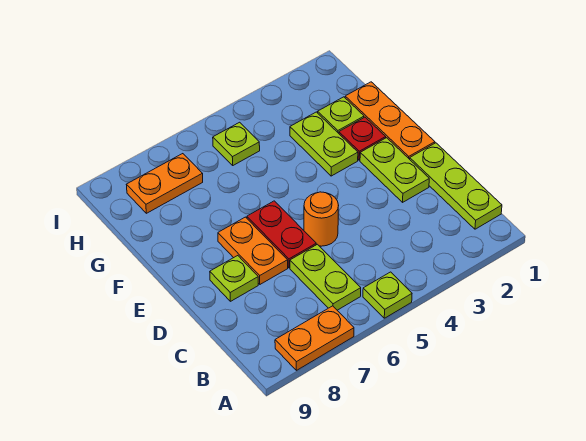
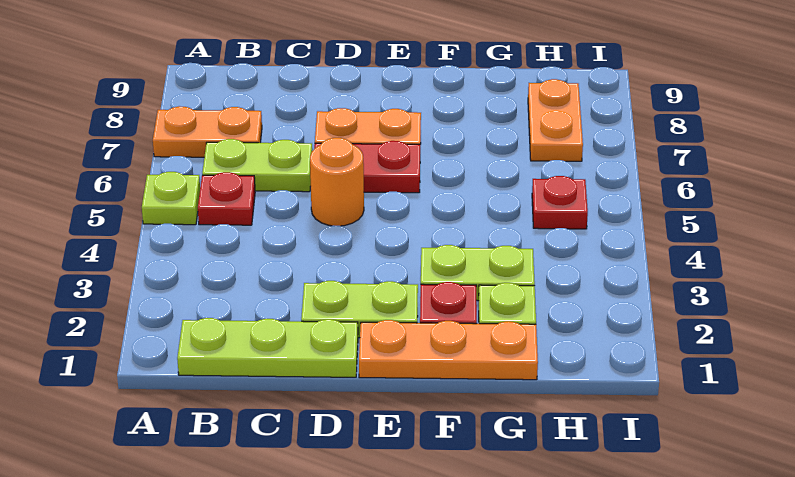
orange 1x2 plate [275,306,354,370] -> orange 1x2 plate turned to [153,106,262,157]
none -> red 1x1 plate [198,172,255,225]
lime 1x1 plate [210,256,258,301] -> none
lime 1x1 plate [213,122,260,165] -> red 1x1 plate [532,176,588,229]

